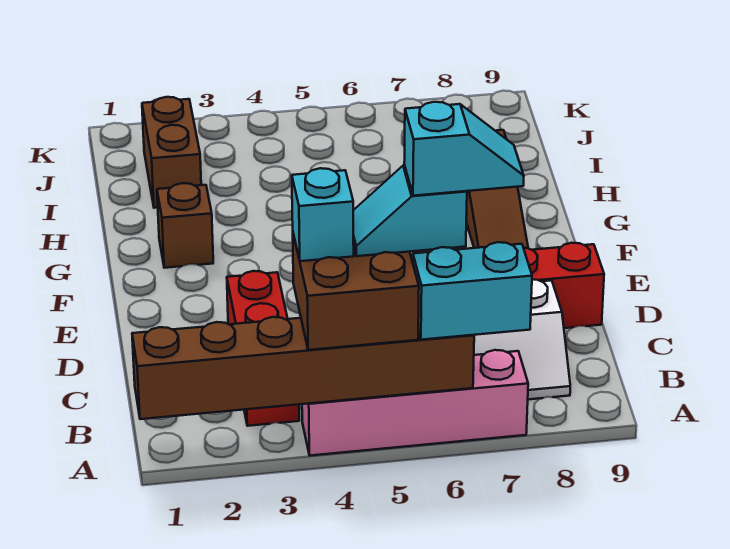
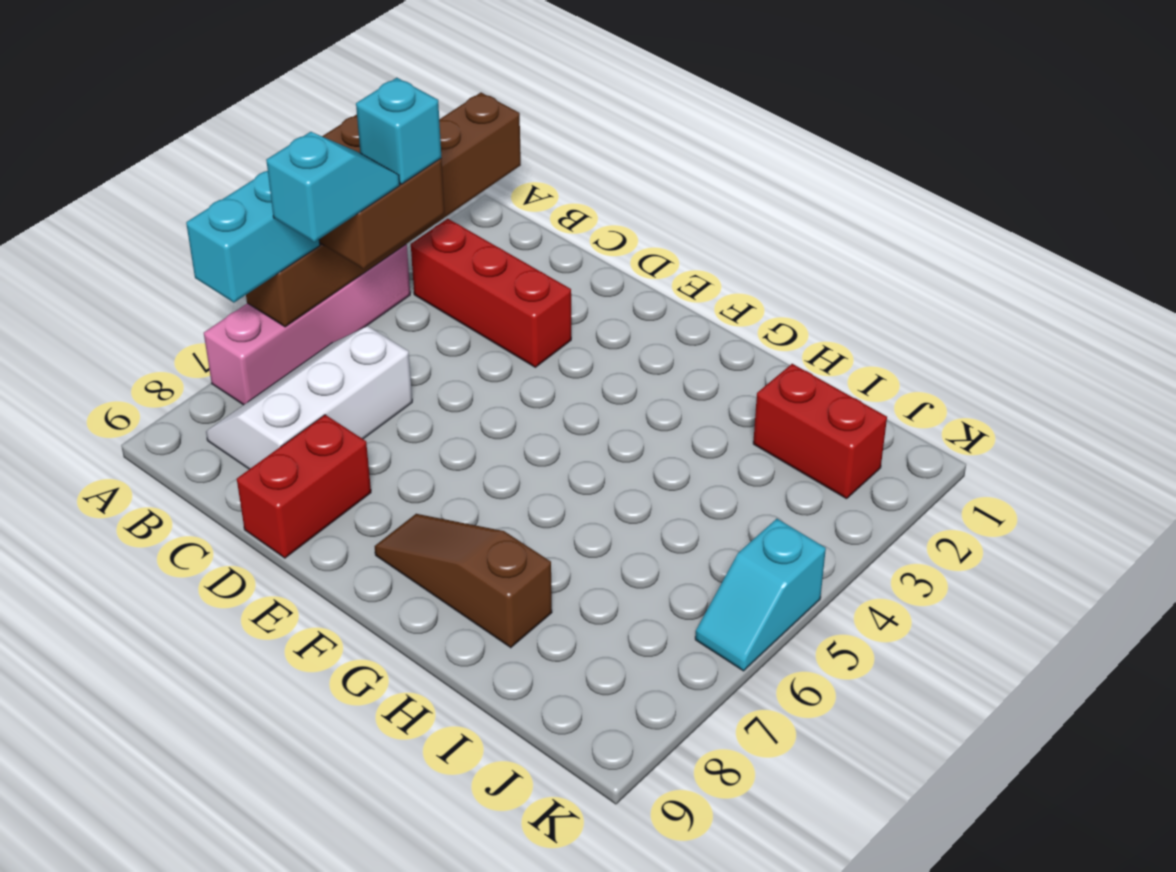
cyan 1x2 slope [404,102,524,196] -> cyan 1x2 slope moved to [695,519,826,671]
brown 1x1 brick [157,183,213,268] -> none
brown 1x2 brick [142,97,201,208] -> red 1x2 brick [753,364,887,499]

